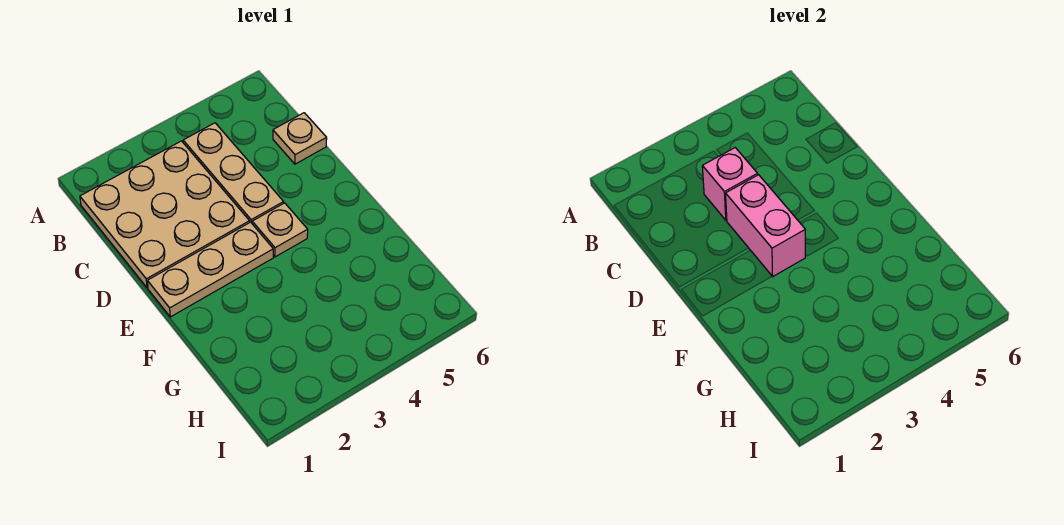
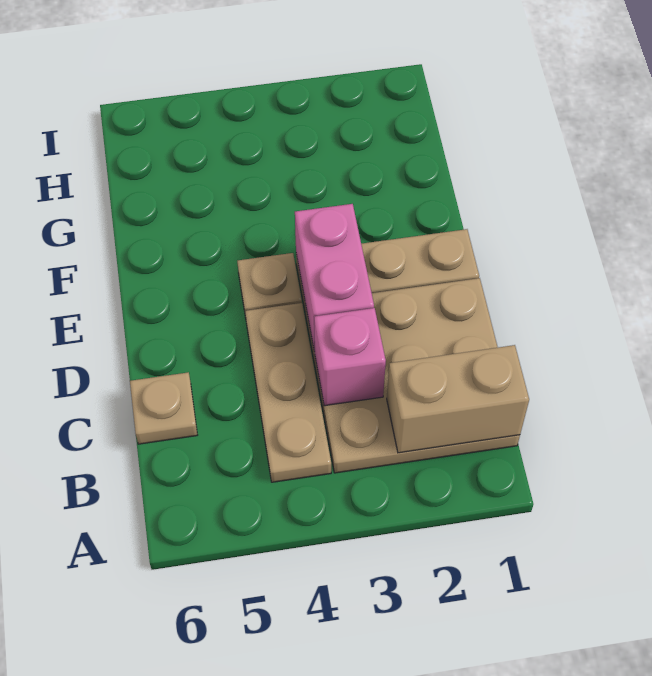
none -> tan 1x2 brick [387,345,529,453]

